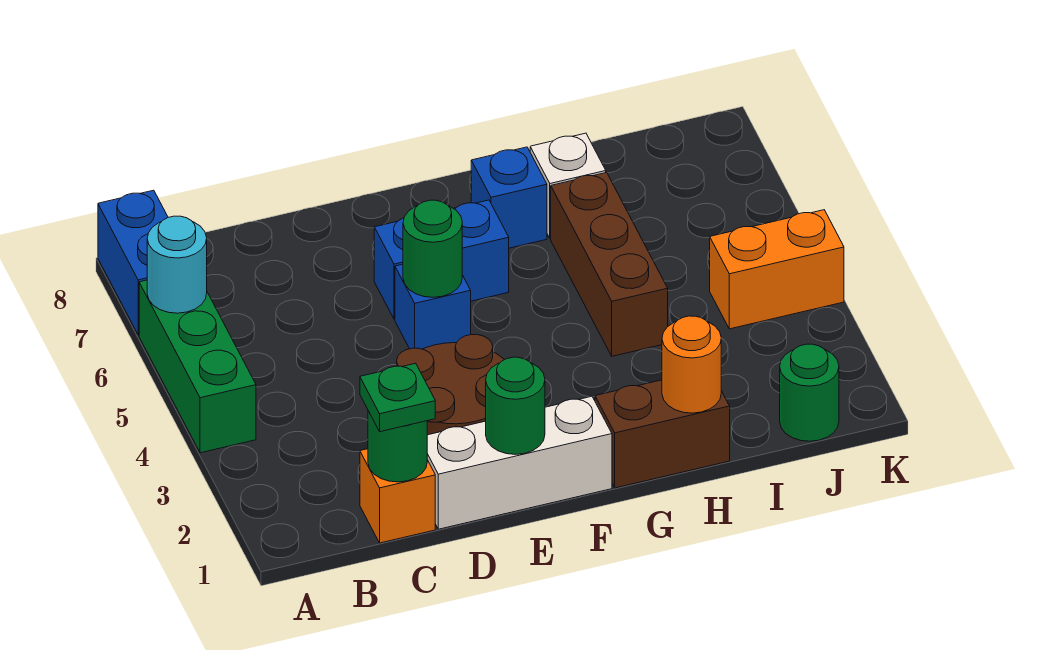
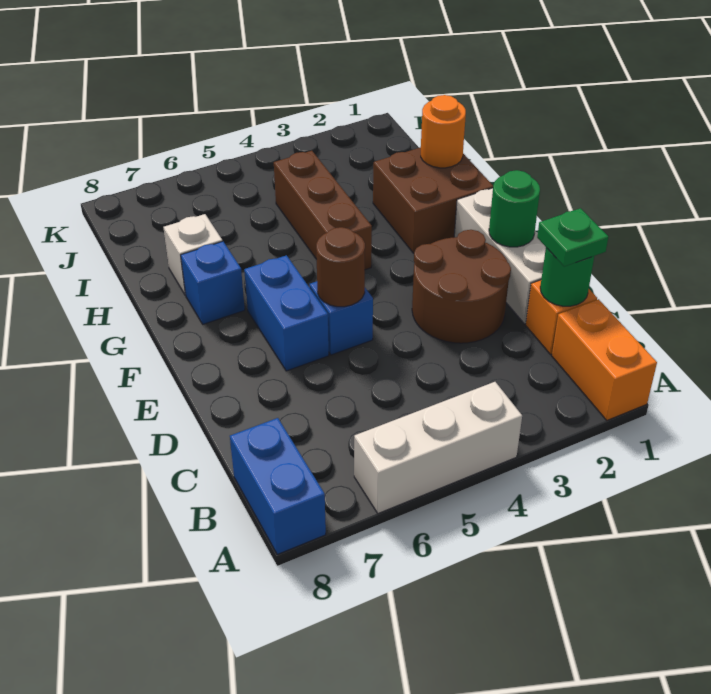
green 1x3 brick [139,280,256,453] -> white 1x3 brick [354,382,522,513]
cyan 1x1 round brick [147,216,207,313] -> none
blue 1x2 brick [98,190,168,335] -> blue 1x2 brick turned to [230,418,326,554]
green 1x1 round brick [403,200,462,297] -> brown 1x1 round brick [316,227,365,307]
brown 1x2 brick [595,380,730,488] -> brown 2x2 brick [373,147,493,253]
brown 1x3 brick [551,173,668,356] -> brown 1x3 brick turned to [274,151,372,270]
green 1x1 round brick [780,344,839,441] -> none
orange 1x2 brick [710,210,844,329] -> orange 1x2 brick moved to [552,299,657,420]

